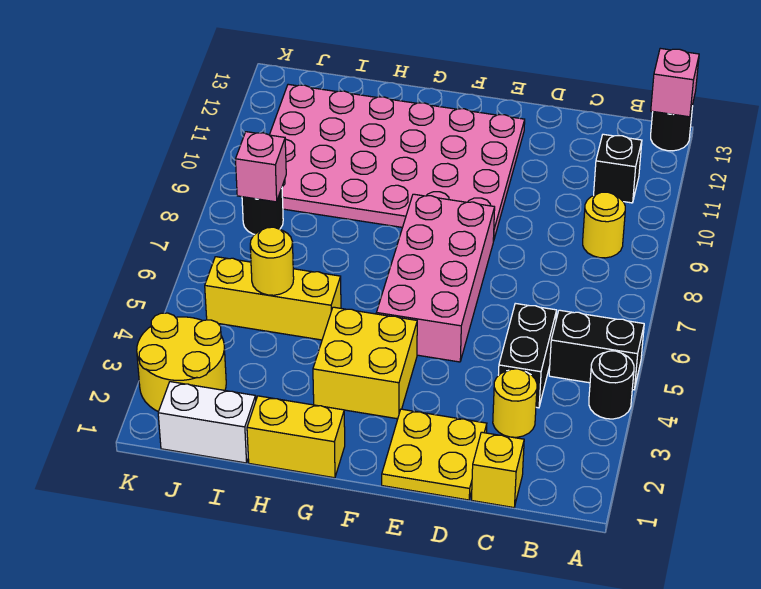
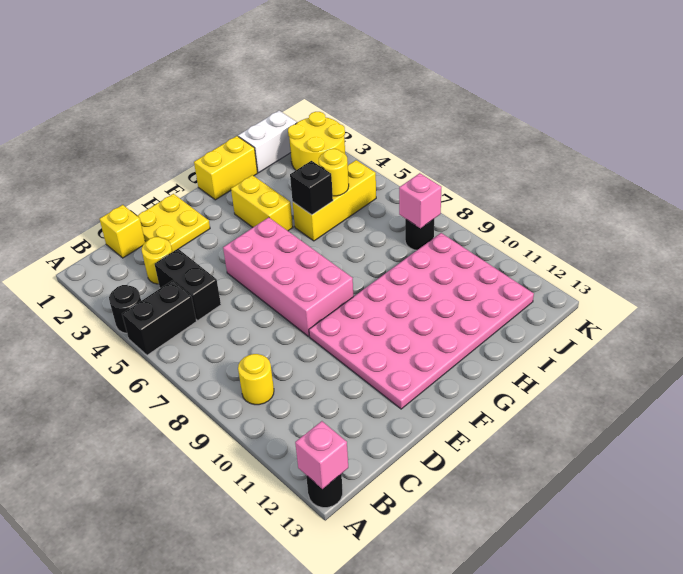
black 1x1 brick [594,134,642,203] -> black 1x1 brick moved to [290,161,333,215]
yellow 2x2 brick [313,307,417,419] -> yellow 1x2 brick [231,175,293,231]

